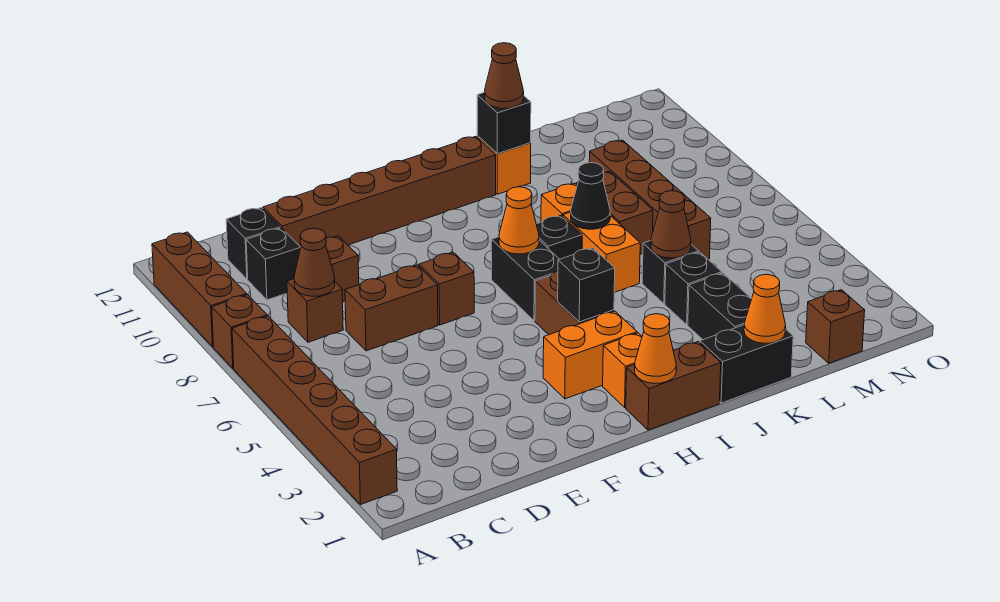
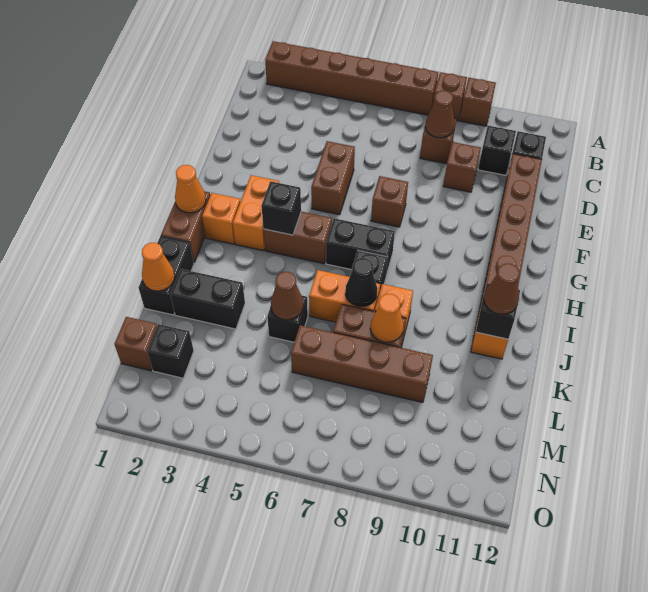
brown 1x3 brick [152,232,247,347] -> brown 1x1 brick [460,78,496,126]
brown 1x2 brick [345,265,438,351] -> brown 1x2 brick moved to [311,141,355,215]
orange 1x1 cone [499,187,539,254] -> orange 1x1 cone moved to [371,294,404,343]
black 1x1 brick [665,252,722,325] -> black 1x1 brick moved to [147,324,194,378]

